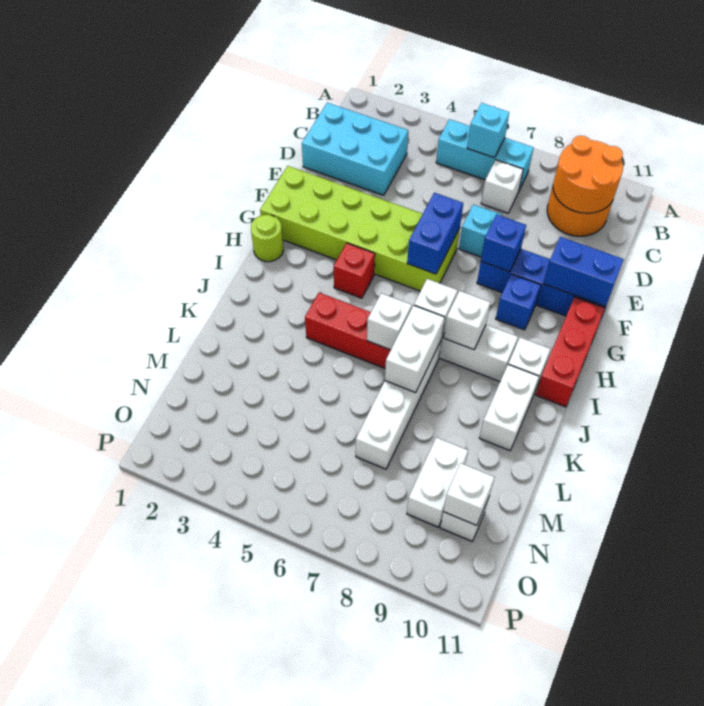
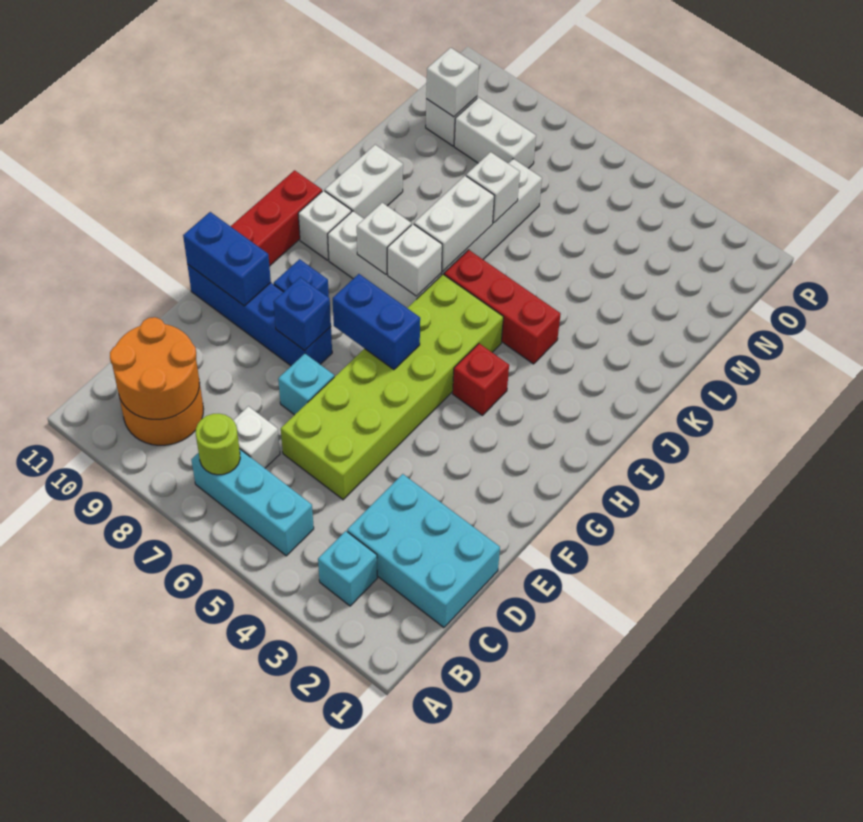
cyan 1x1 brick [467,103,509,158] -> cyan 1x1 brick moved to [318,531,377,606]
lime 2x6 brick [260,166,460,291] -> lime 2x6 brick turned to [281,275,503,500]
blue 1x2 brick [407,193,463,274] -> blue 1x2 brick turned to [333,274,420,370]
lime 1x1 round brick [251,215,283,262] -> lime 1x1 round brick moved to [196,414,240,475]
white 1x1 brick [367,293,412,350] -> white 1x1 brick moved to [466,152,520,223]
white 1x2 brick [407,437,468,527] -> white 1x2 brick turned to [454,97,536,168]

